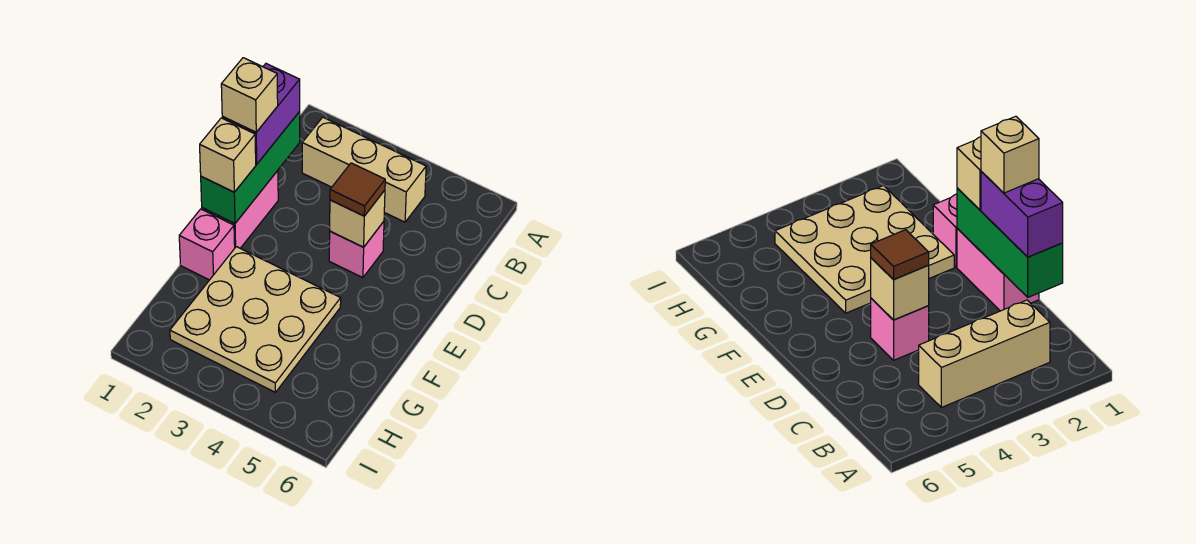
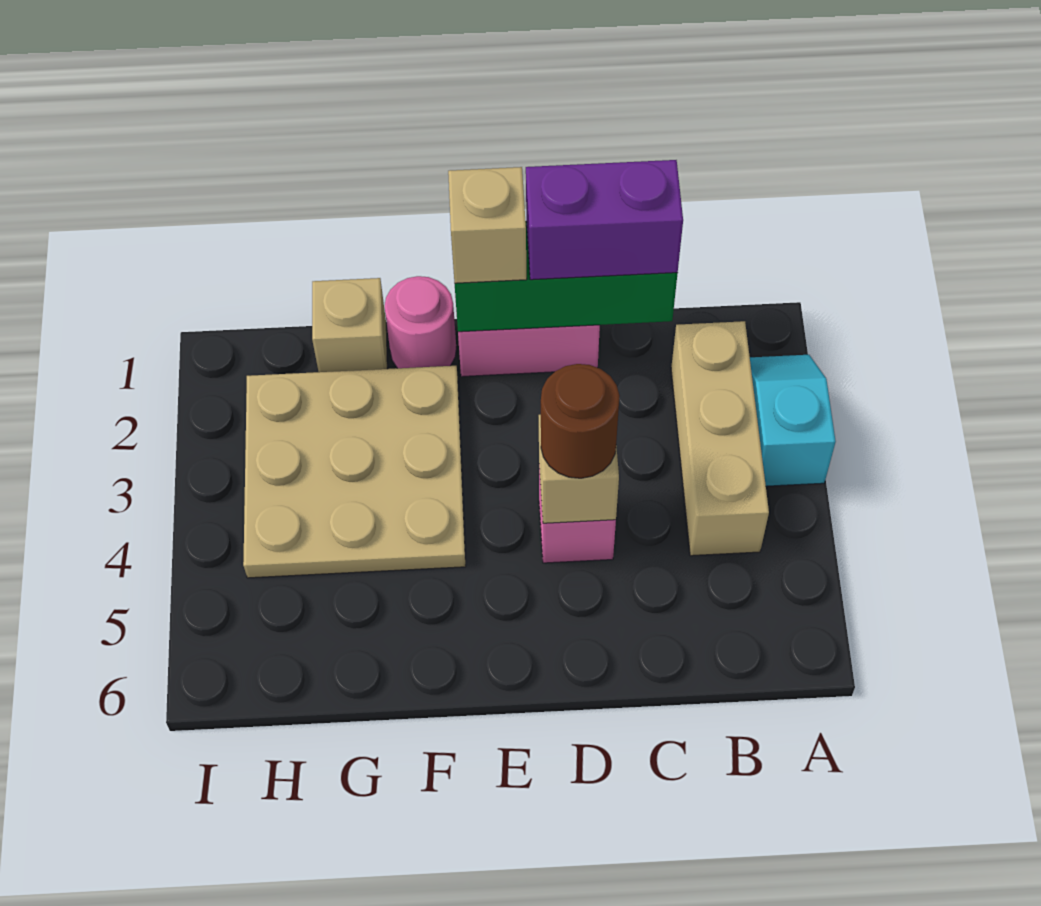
none -> cyan 1x2 slope [750,355,836,486]
tan 1x1 brick [221,58,278,132] -> tan 1x1 brick moved to [312,278,387,372]
brown 1x1 tile [330,163,385,216] -> brown 1x1 round brick [541,364,620,478]
pink 1x1 brick [179,209,235,280] -> pink 1x1 round brick [385,276,456,368]

